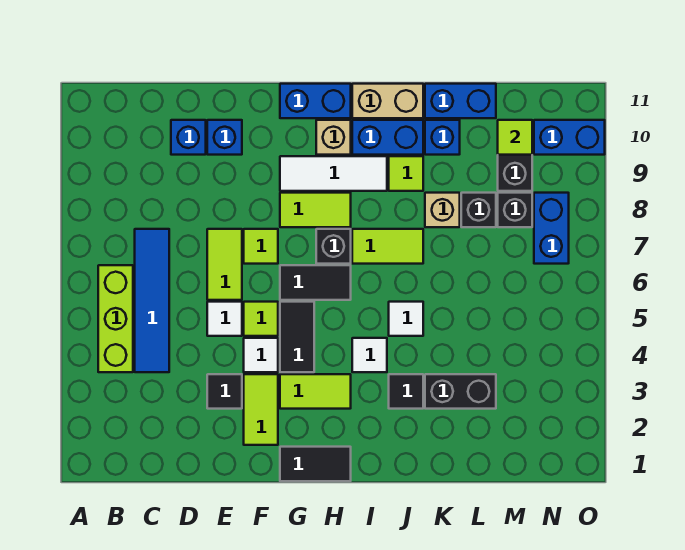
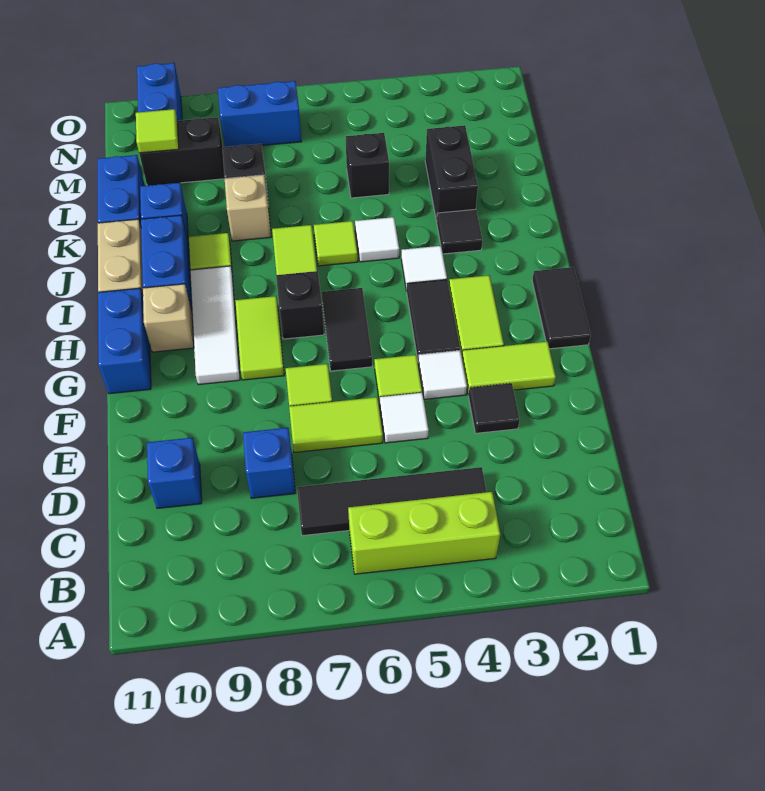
blue 1x4 tile [135,229,169,372] -> black 1x4 tile [297,467,486,536]
blue 1x1 brick [207,120,242,155] -> blue 1x1 brick moved to [243,428,295,498]
black 1x2 tile [280,302,314,372] -> black 1x2 tile turned to [407,279,460,360]
none -> lime 1x1 tile [314,221,358,266]
black 1x1 brick [498,193,532,227] -> black 1x1 brick moved to [346,133,389,198]

